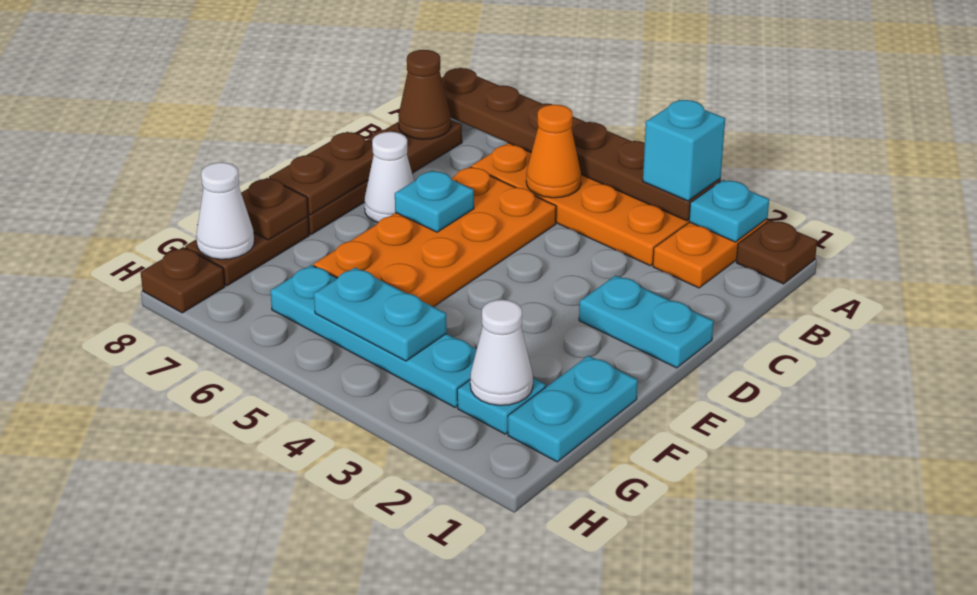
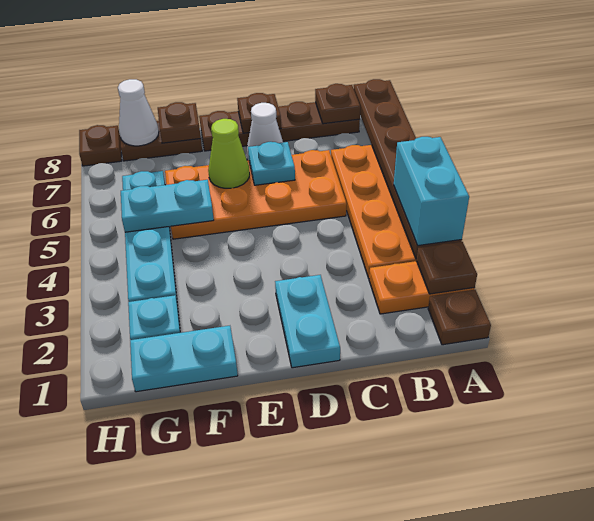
cyan 1x1 plate [689,180,769,242] -> brown 1x1 plate [417,242,477,294]
cyan 1x1 brick [643,100,725,201] -> cyan 1x2 brick [394,137,469,246]
orange 1x1 cone [526,105,581,198] -> none
brown 1x1 cone [398,50,451,139] -> brown 1x1 plate [315,84,360,124]
brown 1x2 plate [269,132,373,215] -> brown 1x1 plate [237,93,281,133]
none -> lime 1x1 cone [208,119,250,188]
white 1x1 cone [470,300,533,405] -> none
cyan 1x2 plate [314,268,447,361] -> cyan 1x2 plate turned to [121,180,214,232]

